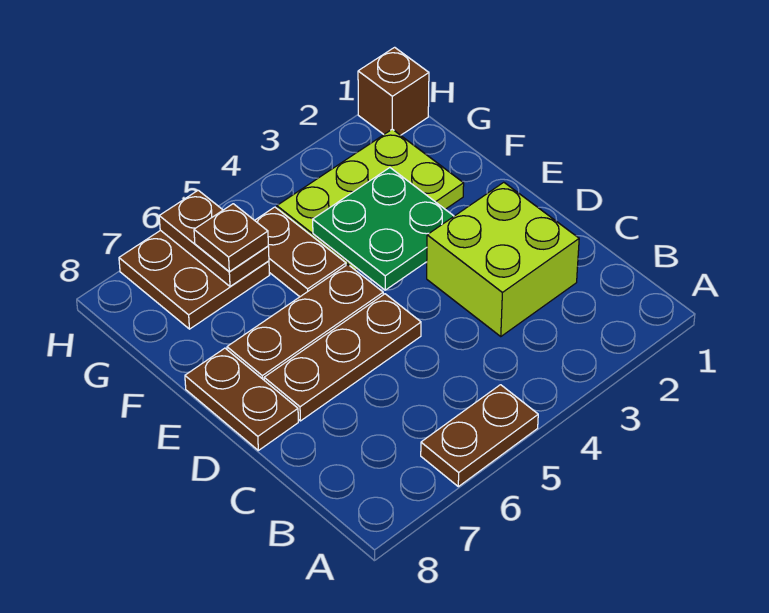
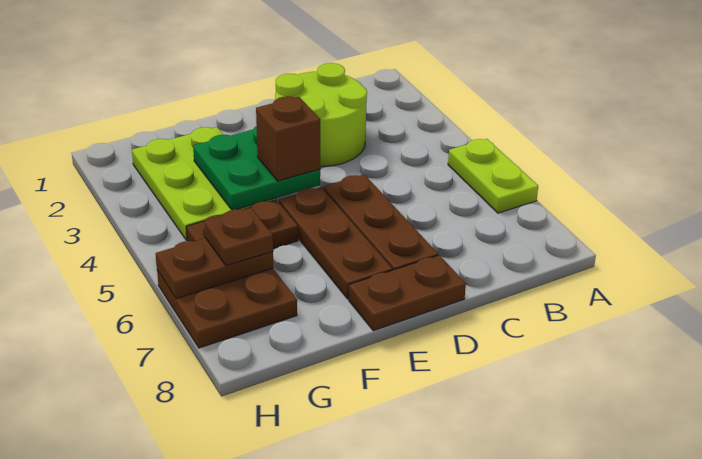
brown 1x2 plate [421,385,538,487] -> lime 1x2 plate [448,139,538,213]
lime 2x2 brick [427,182,579,336] -> lime 2x2 round brick [275,63,367,167]
brown 1x1 brick [358,47,429,135] -> brown 1x1 brick moved to [256,96,320,181]

